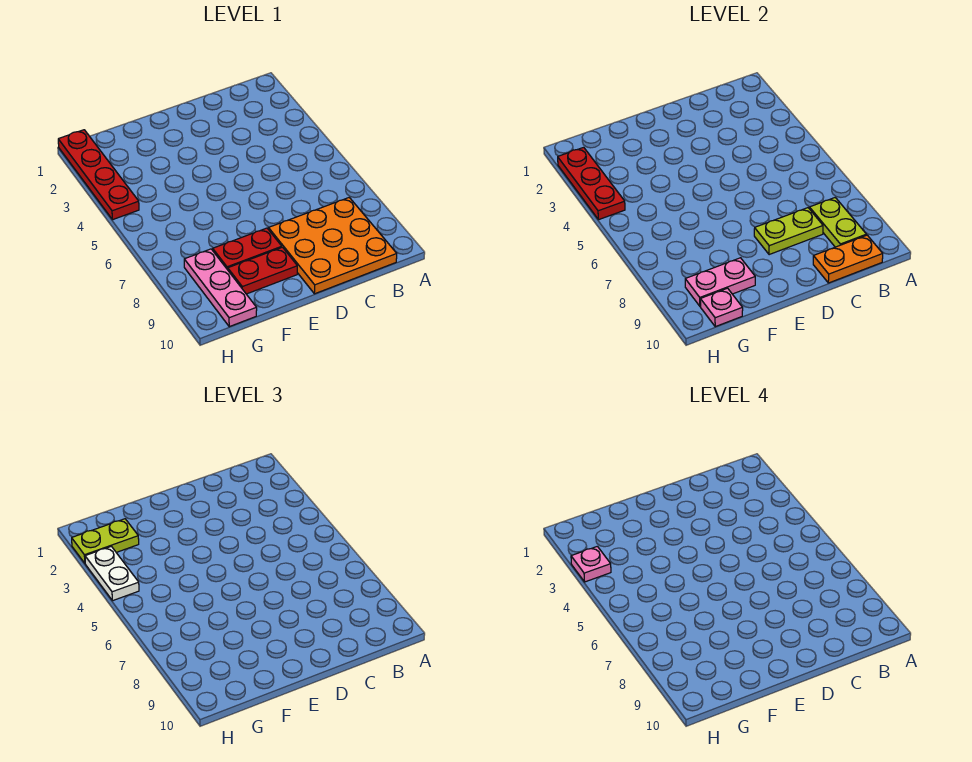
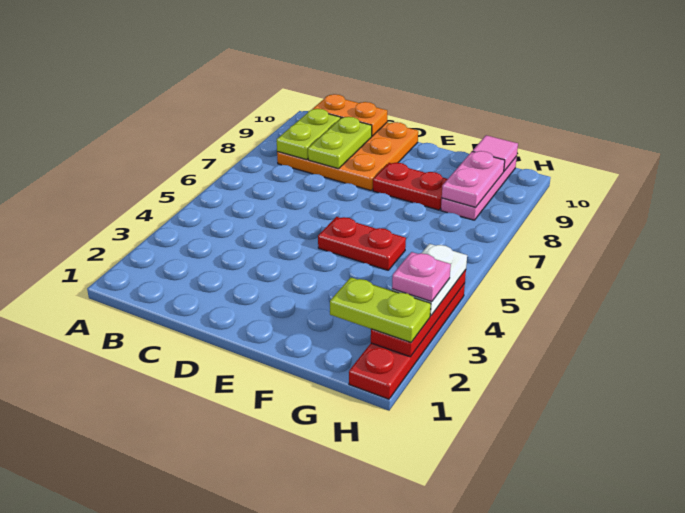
lime 1x2 plate [754,208,823,255] -> lime 1x2 plate turned to [308,117,372,169]
red 1x2 plate [228,247,297,294] -> red 1x2 plate moved to [318,217,406,270]
pink 1x2 plate [685,258,755,306] -> pink 1x2 plate turned to [442,151,505,208]
pink 1x1 plate [700,288,743,327] -> pink 1x1 tile [473,135,518,171]

